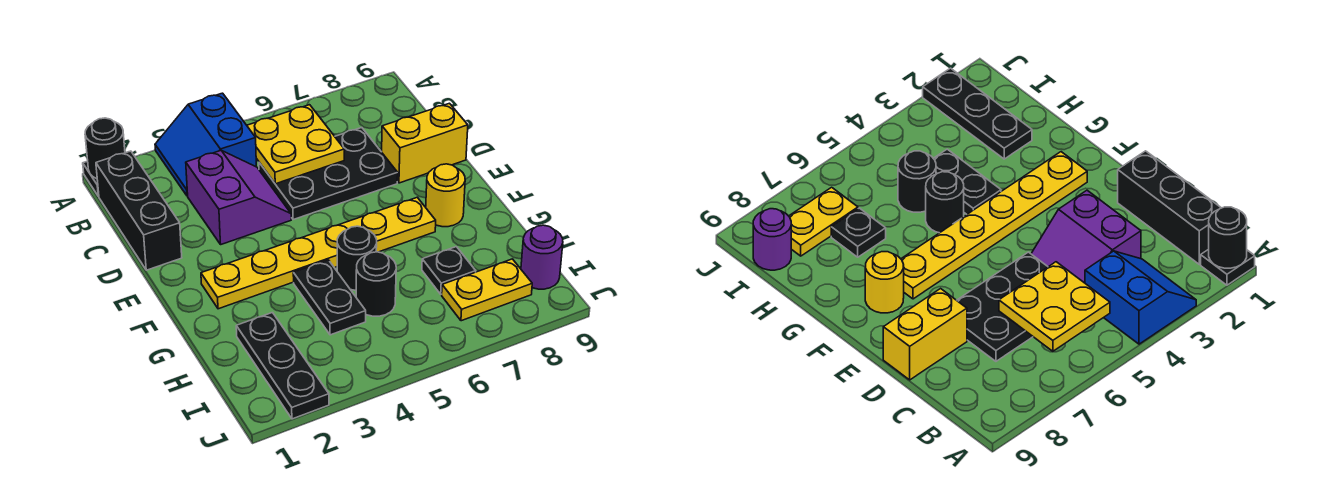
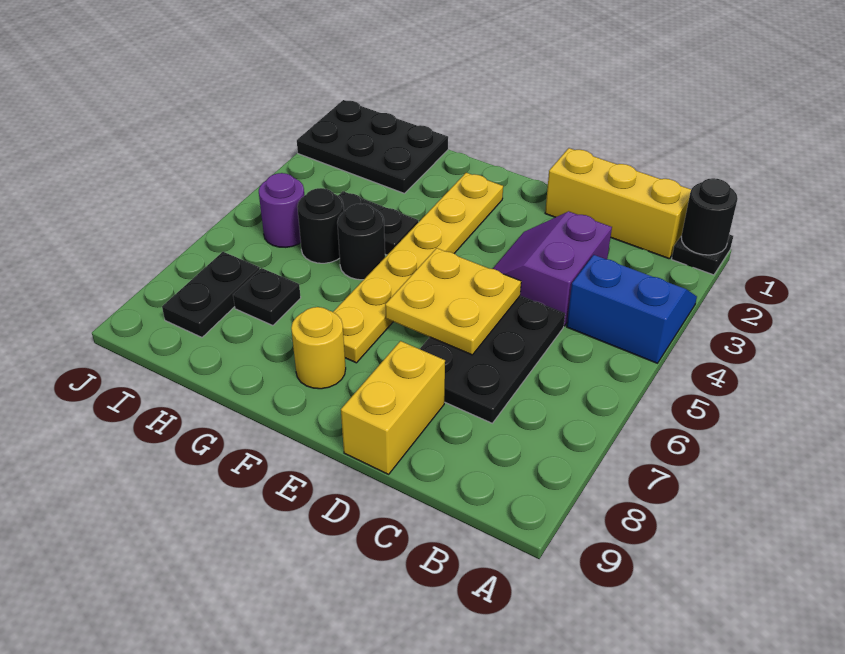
black 1x3 brick [96,151,182,270] -> yellow 1x3 brick [545,148,691,259]
yellow 2x2 plate [247,105,344,184] -> yellow 2x2 plate moved to [385,248,521,355]
purple 2x2 slope [186,151,291,244] -> purple 2x2 slope turned to [493,212,612,326]
black 1x3 plate [236,313,329,419] -> black 2x3 plate [297,100,448,193]
yellow 1x2 plate [442,259,532,321] -> black 1x2 plate [162,252,260,337]
purple 1x1 round brick [521,225,563,289] -> purple 1x1 round brick moved to [259,173,304,247]

